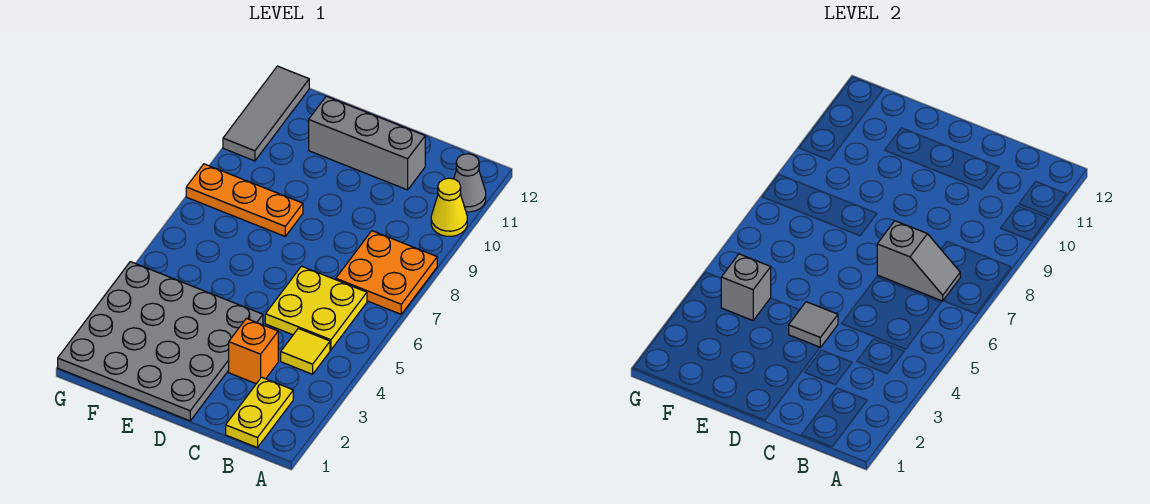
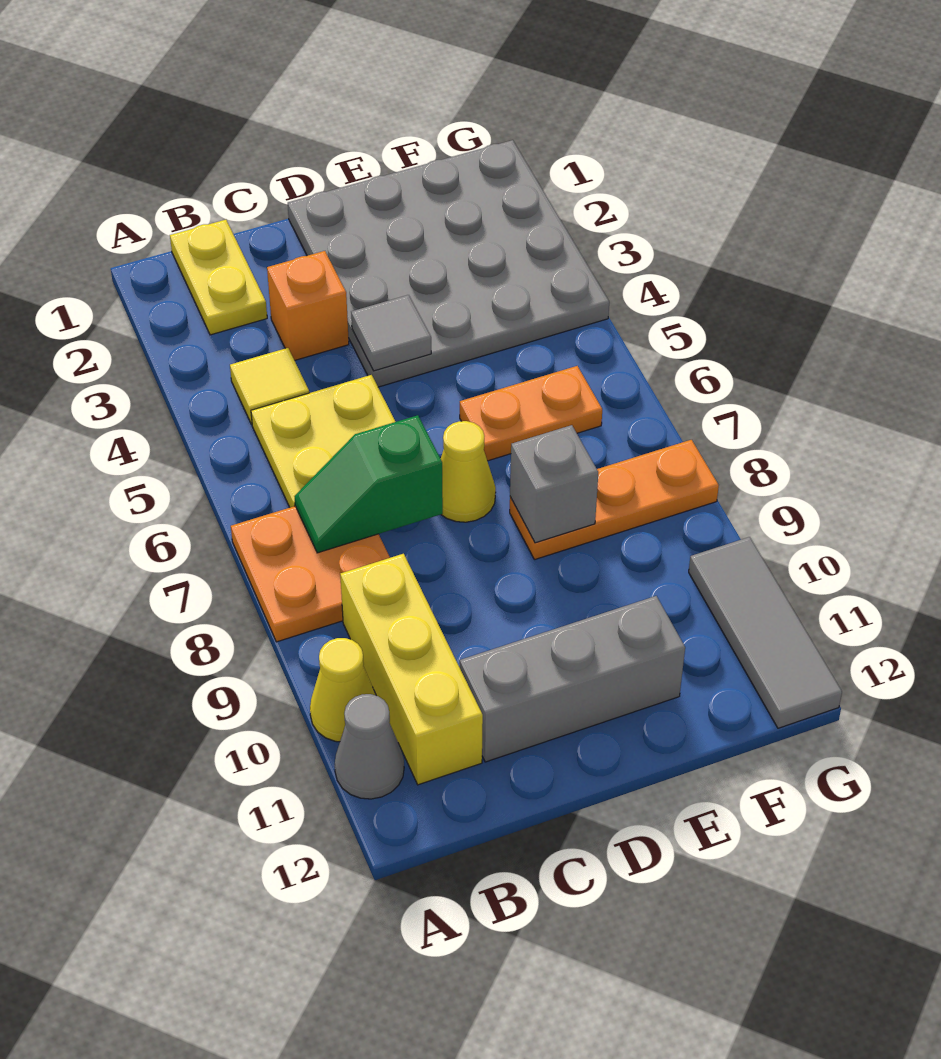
grey 1x2 slope [877,221,960,301] -> green 1x2 slope [295,415,443,553]
none -> yellow 1x3 brick [340,554,483,785]
none -> yellow 1x1 cone [441,421,496,522]
none -> orange 1x2 plate [460,366,602,461]
grey 1x1 brick [721,254,771,320] -> grey 1x1 brick moved to [510,425,598,543]

